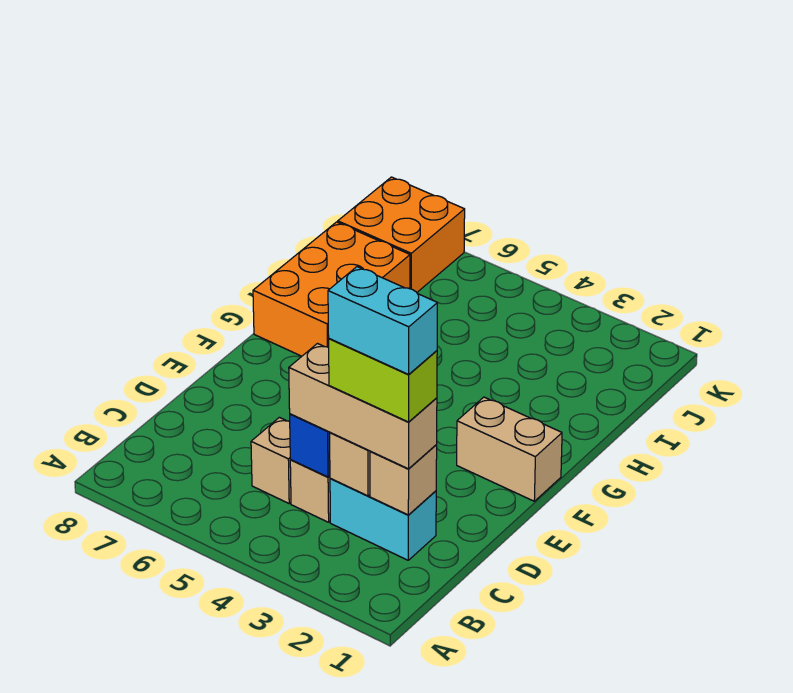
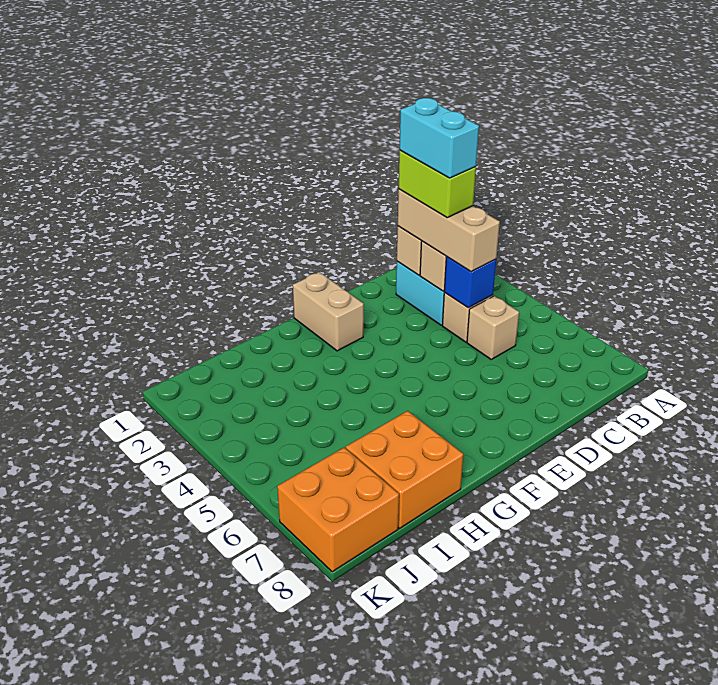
orange 2x3 brick [253,222,410,356] -> orange 2x2 brick [346,411,463,528]

